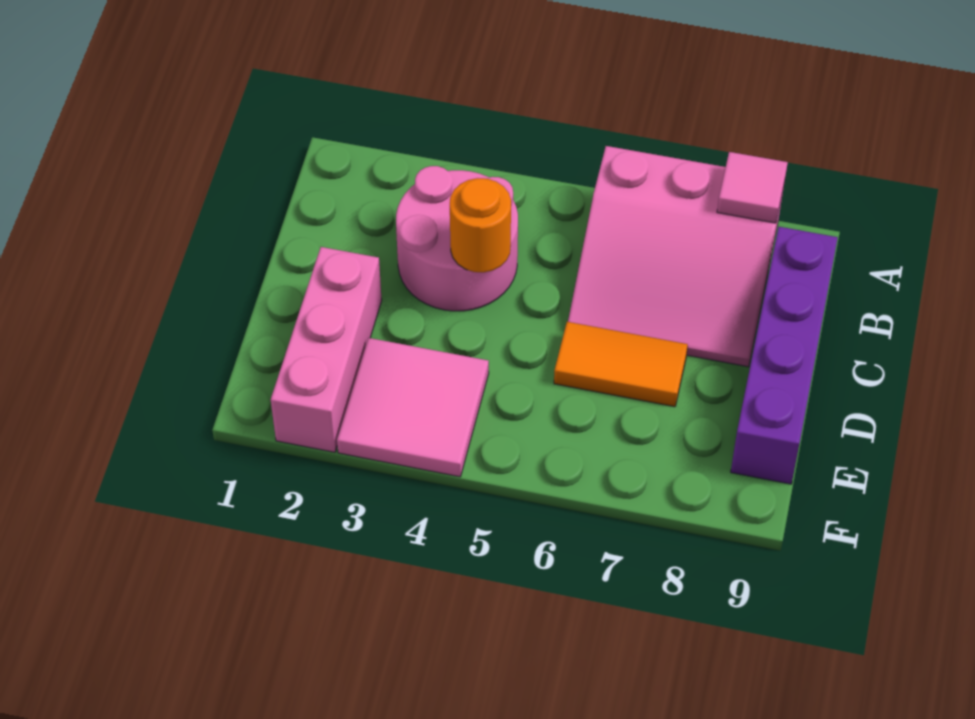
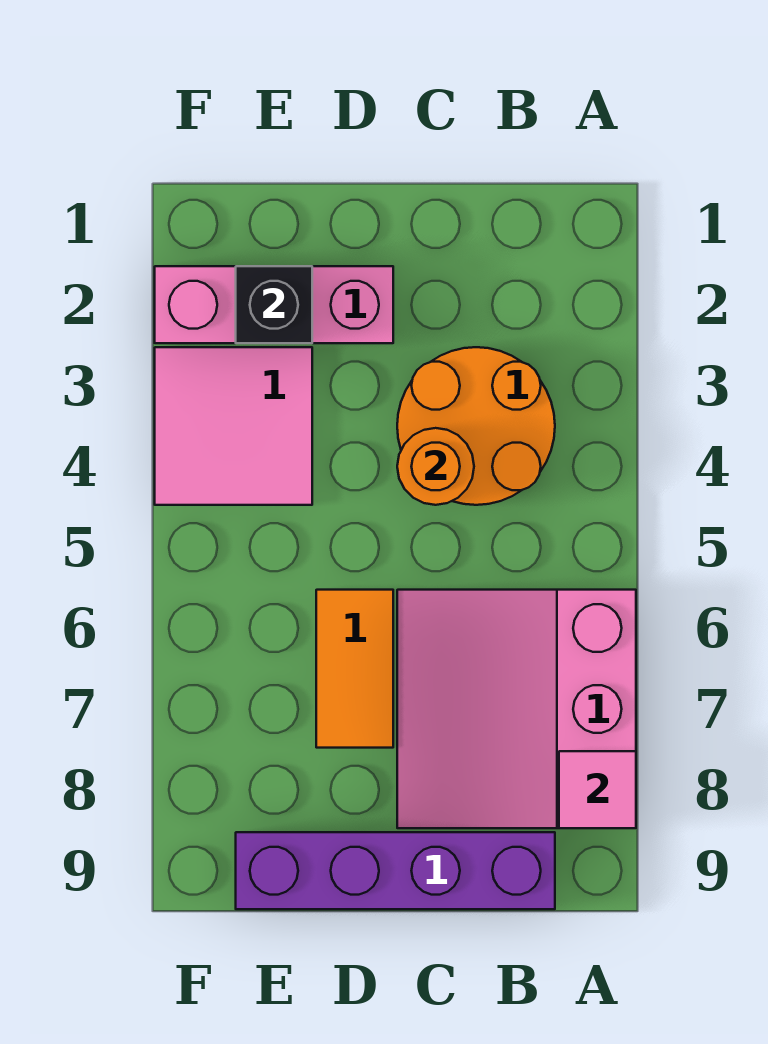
pink 2x2 round brick [396,166,518,311] -> orange 2x2 round brick [397,347,555,505]
none -> black 1x1 brick [236,266,312,343]

